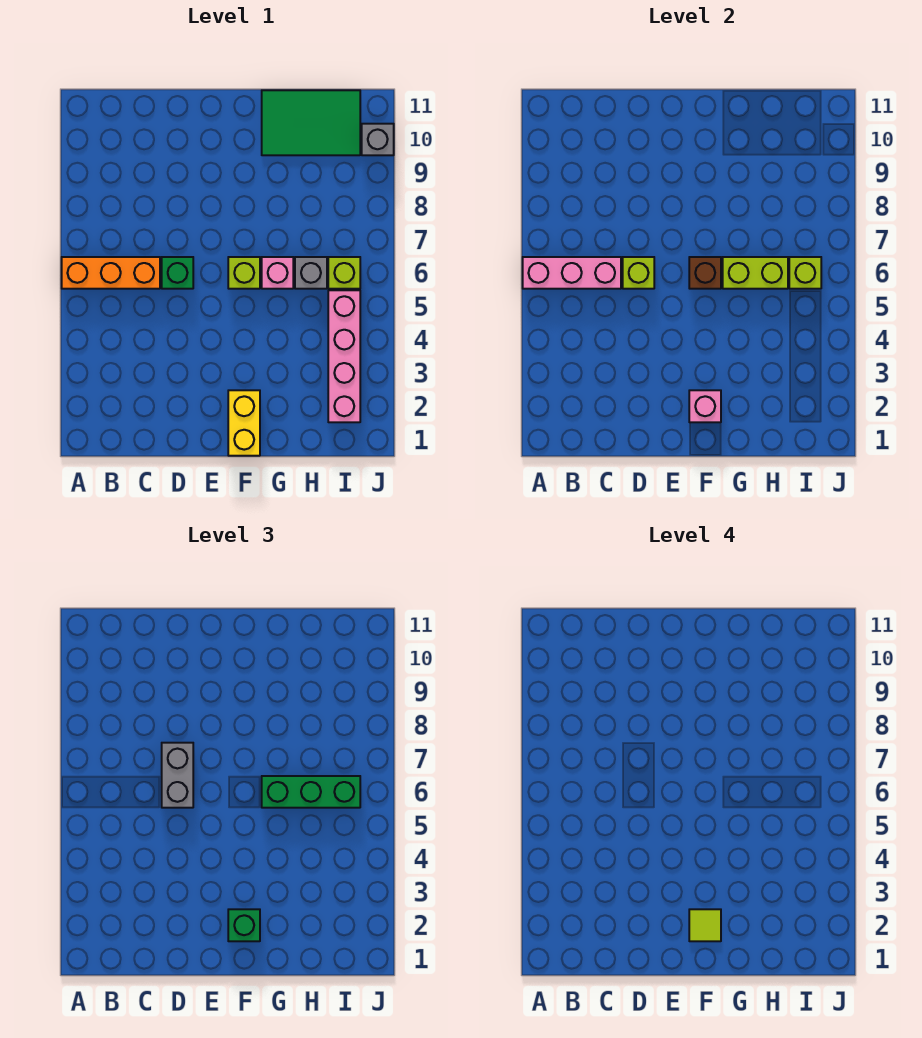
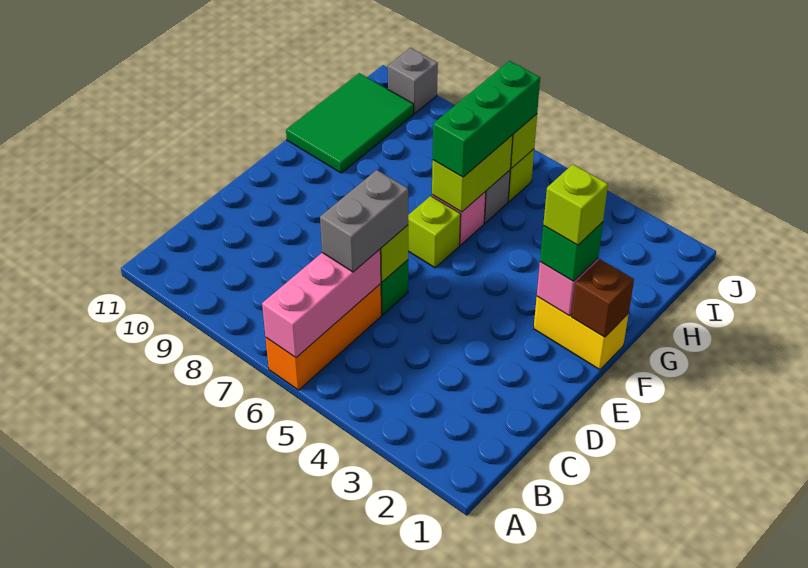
grey 1x2 brick [162,743,193,808] -> grey 1x2 brick turned to [320,170,408,272]
lime 1x1 tile [689,909,721,941] -> lime 1x1 brick [543,164,608,245]
brown 1x1 brick [689,257,721,289] -> brown 1x1 brick moved to [571,259,634,337]
pink 1x4 brick [328,290,360,422] -> none

